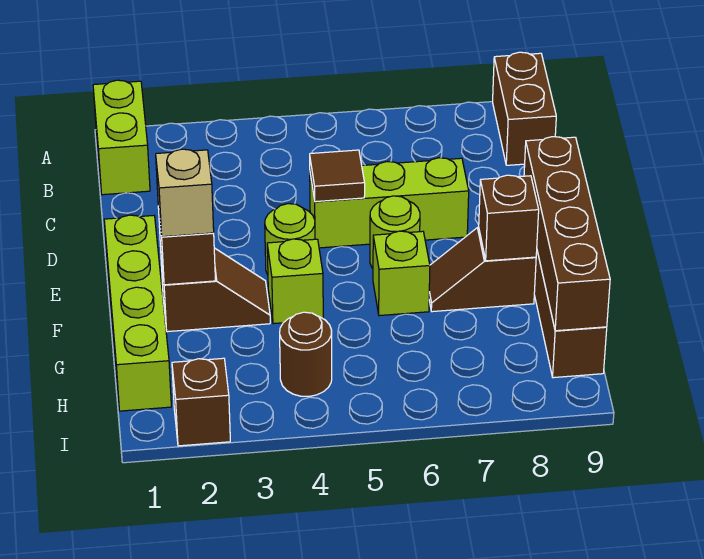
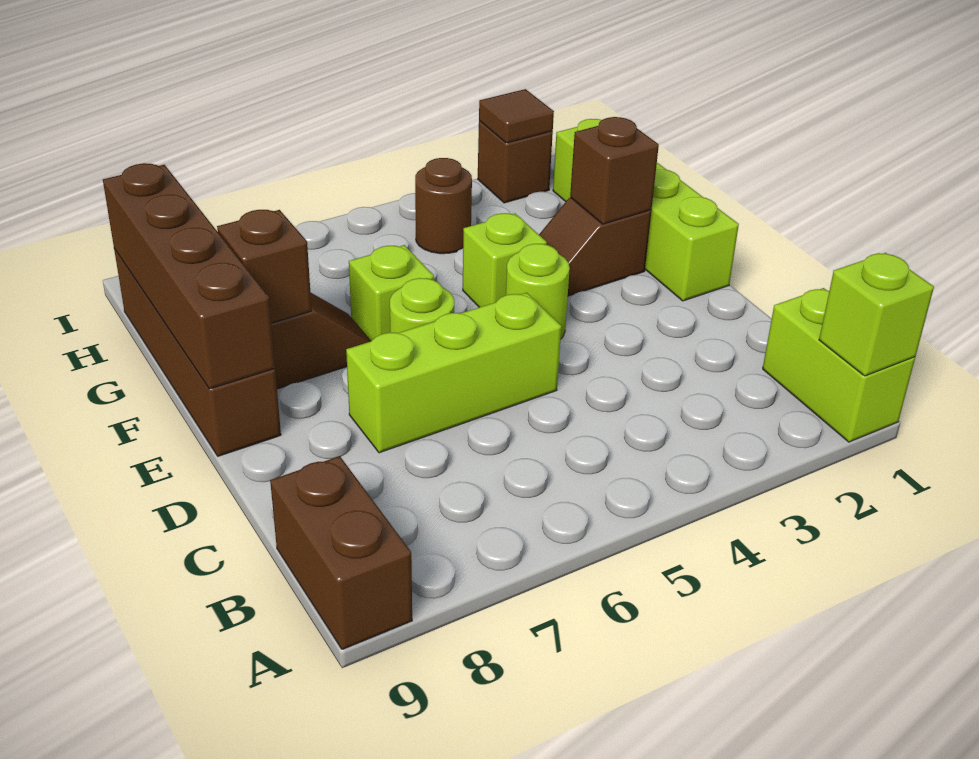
none -> lime 1x1 brick [819,253,934,376]
brown 1x1 tile [310,150,365,202] -> brown 1x1 tile moved to [479,89,554,143]
tan 1x1 brick [156,149,214,237] -> none

